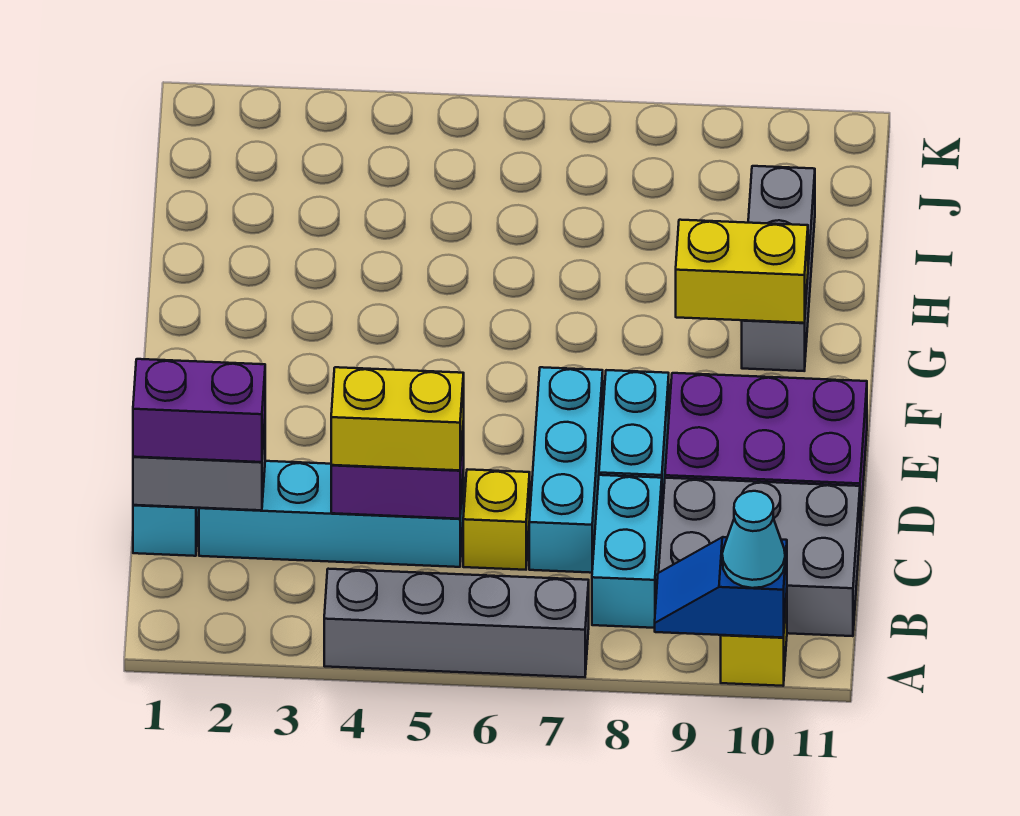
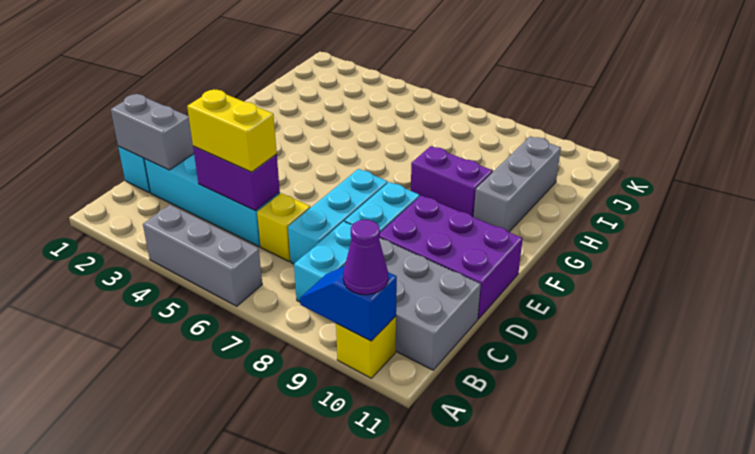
grey 1x4 brick [324,569,589,677] -> grey 1x3 brick [143,205,262,306]
cyan 1x1 cone [722,491,785,588] -> purple 1x1 cone [343,220,388,295]
purple 1x2 brick [133,359,265,462] -> purple 1x2 brick moved to [411,146,492,217]
yellow 1x2 brick [676,220,808,323] -> none

